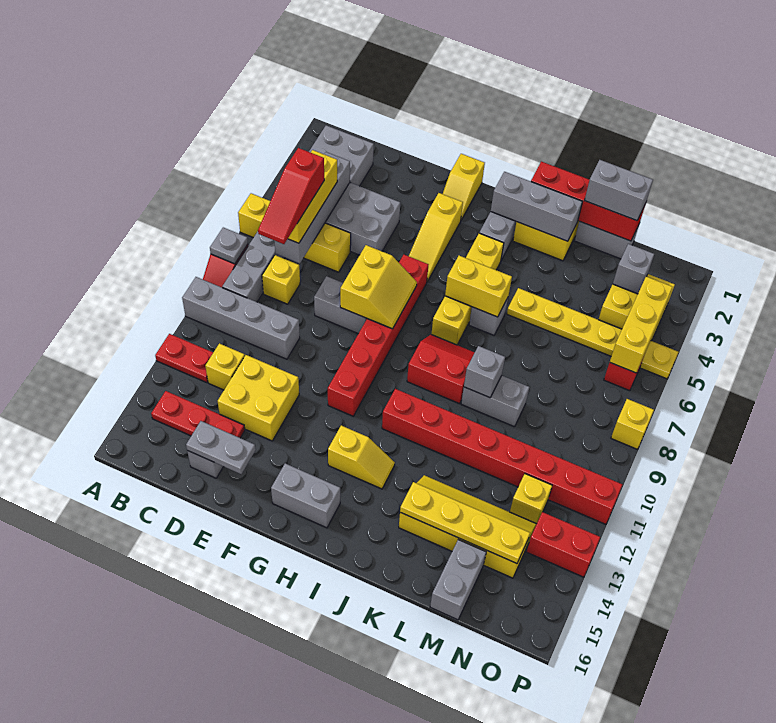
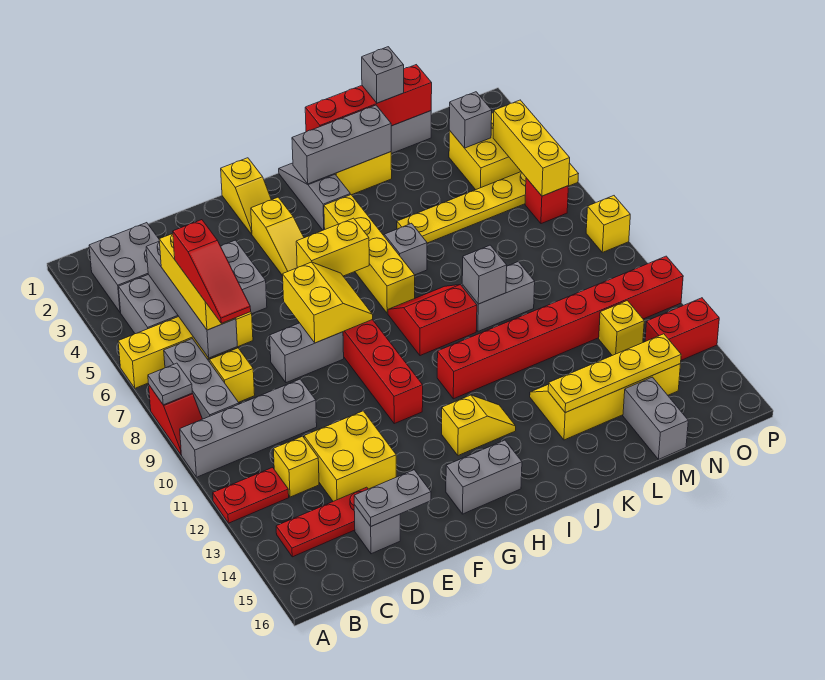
yellow 1x2 brick [445,256,512,317] -> yellow 1x2 brick moved to [296,218,369,276]
grey 1x2 brick [585,160,653,221] -> grey 1x1 brick [362,47,404,103]

